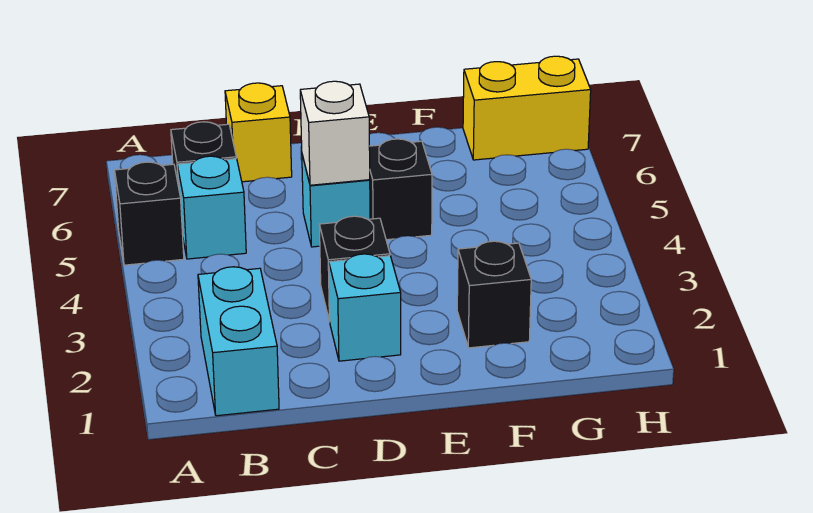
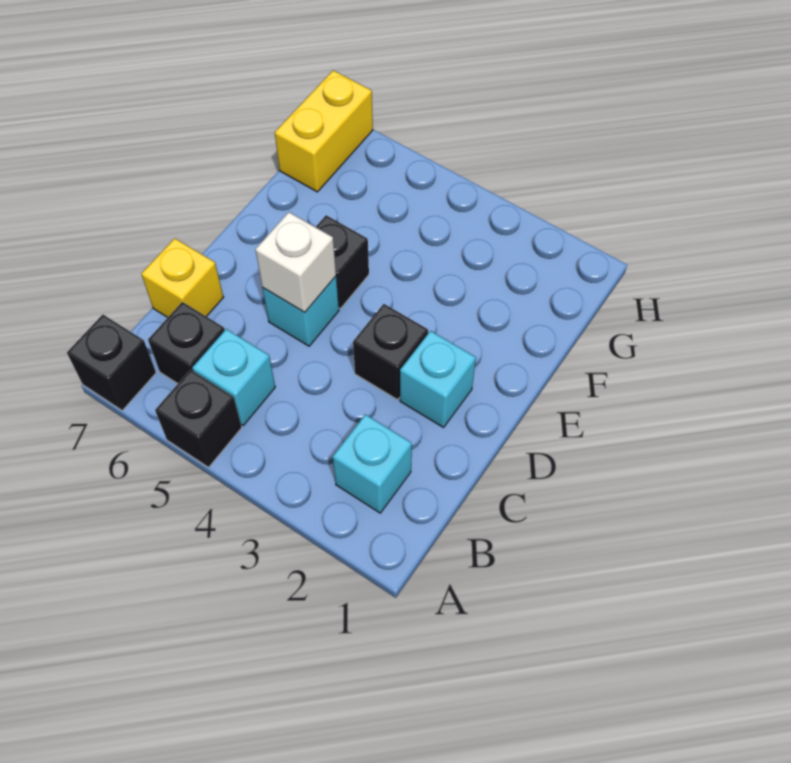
cyan 1x2 brick [198,267,279,416] -> cyan 1x1 brick [333,414,412,513]
black 1x1 brick [457,241,531,348] -> black 1x1 brick moved to [67,315,156,411]

